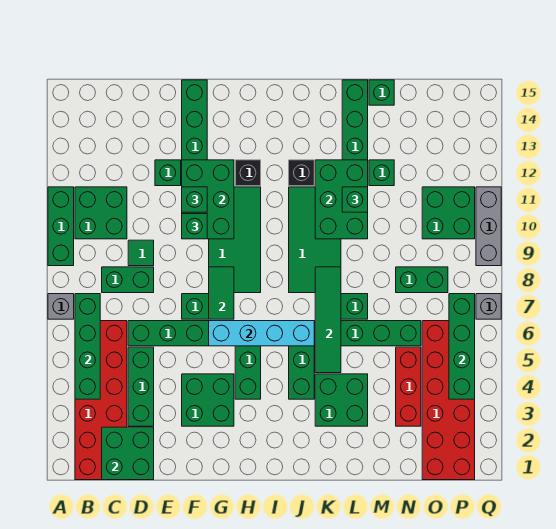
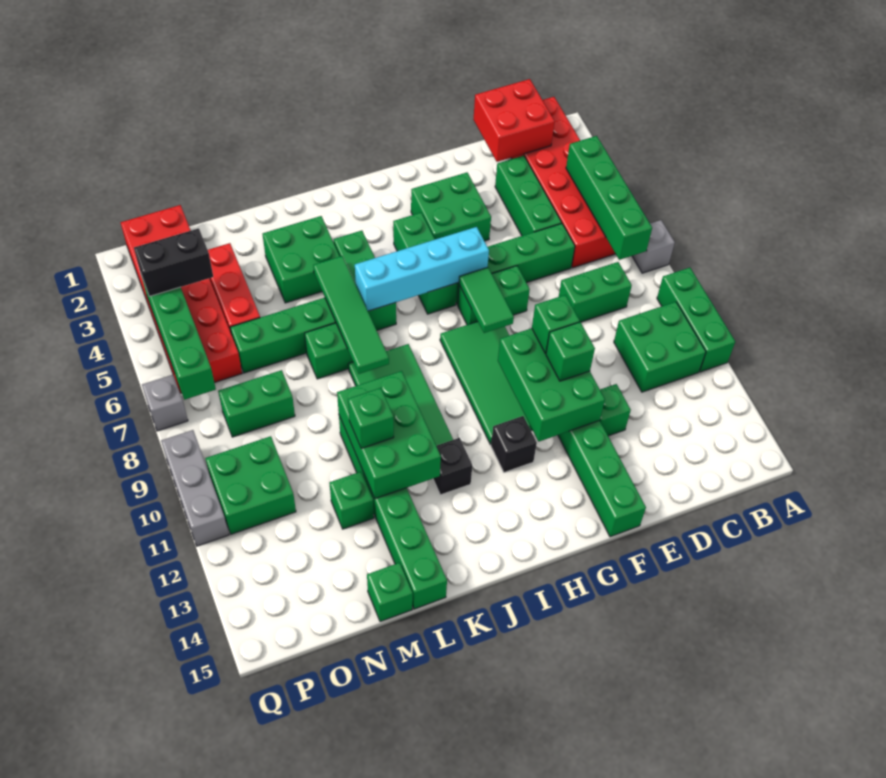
green 2x2 brick [102,427,154,480] -> red 2x2 brick [473,79,555,162]
green 1x1 tile [128,240,154,266] -> none
none -> black 1x2 brick [134,228,213,296]

